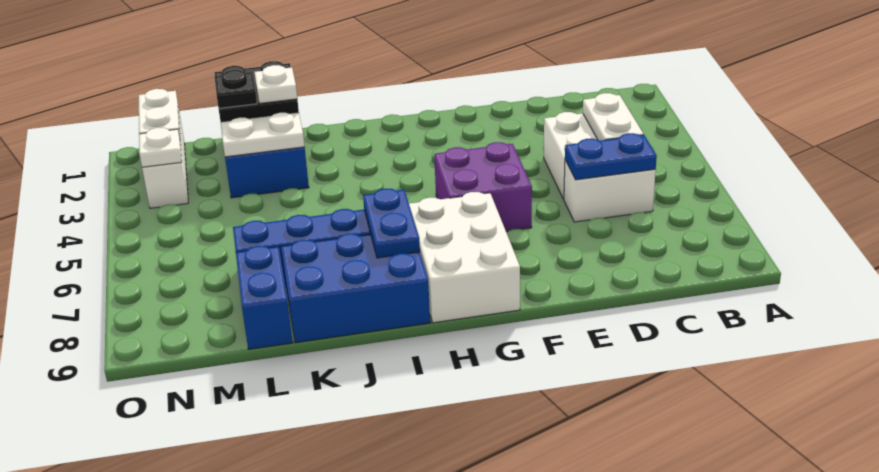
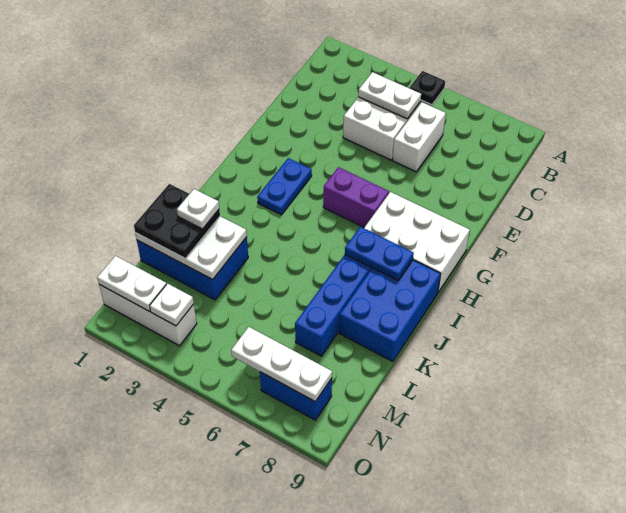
blue 1x2 plate [565,133,657,180] -> blue 1x2 plate moved to [257,158,312,215]
purple 2x2 brick [434,142,532,231] -> purple 1x2 brick [323,167,389,227]
black 1x1 plate [215,70,257,108] -> black 1x1 plate moved to [410,71,445,105]
blue 1x2 brick [236,246,293,349] -> blue 1x2 brick moved to [260,372,332,420]
none -> white 1x3 plate [231,327,332,401]

